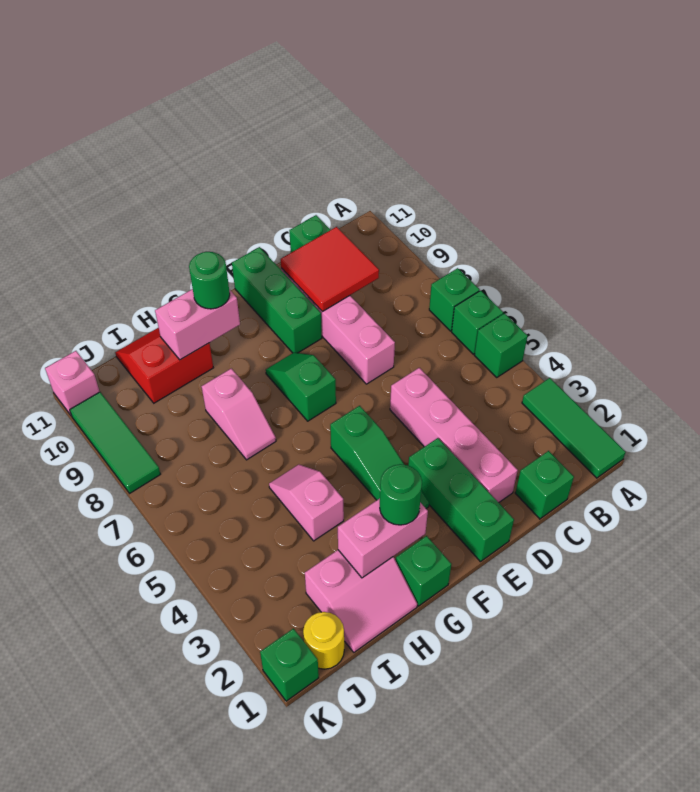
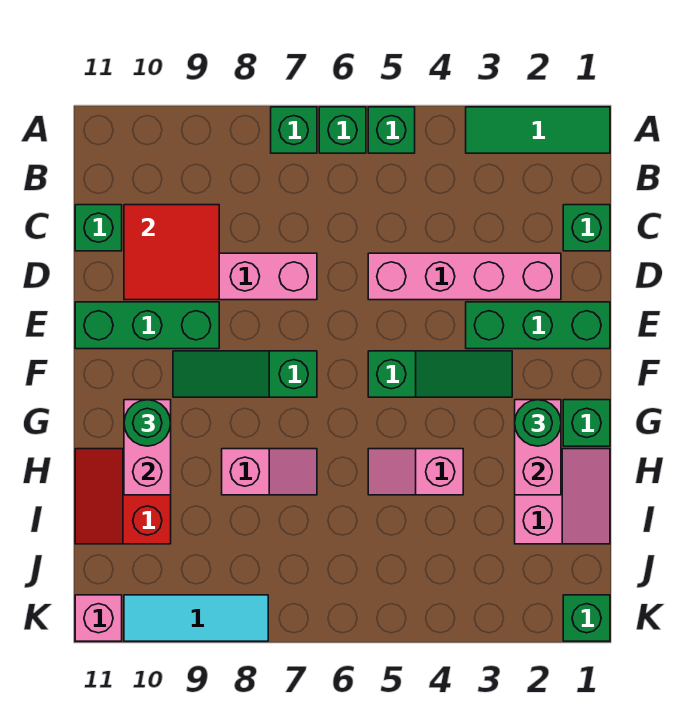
green 1x2 slope [266,353,336,421] -> green 1x3 slope [173,351,317,397]
yellow 1x1 round brick [303,612,344,669] -> none
green 1x3 tile [70,392,160,493] -> cyan 1x3 tile [124,595,268,641]

